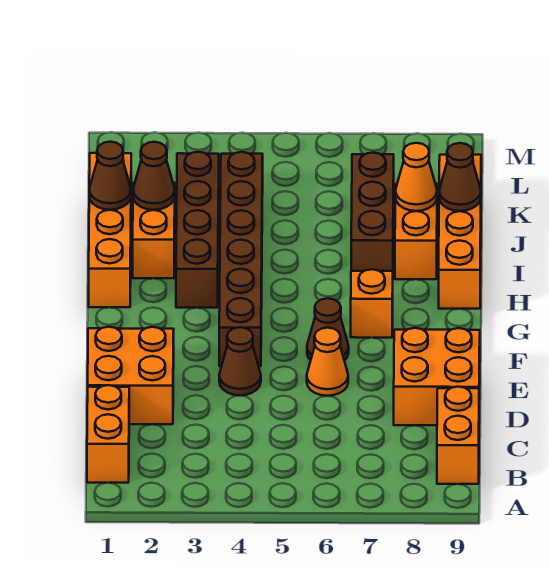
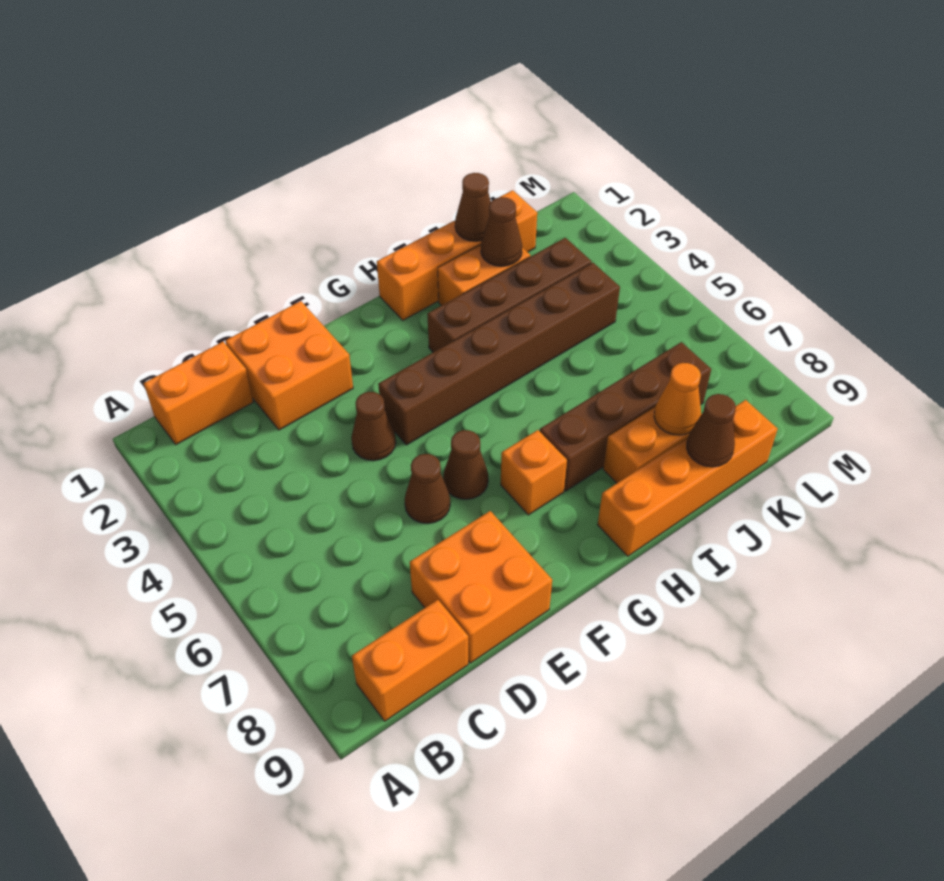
orange 1x1 cone [307,328,348,396] -> brown 1x1 cone [405,454,450,523]
brown 1x3 brick [351,153,394,272] -> brown 1x4 brick [540,342,711,491]

